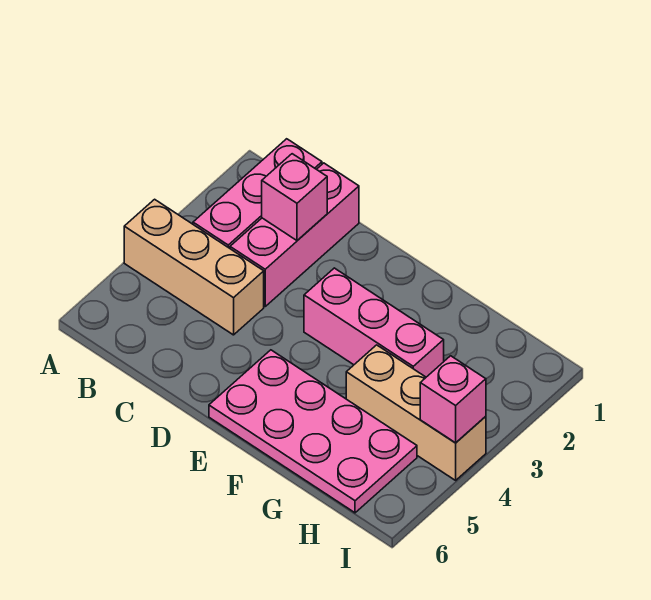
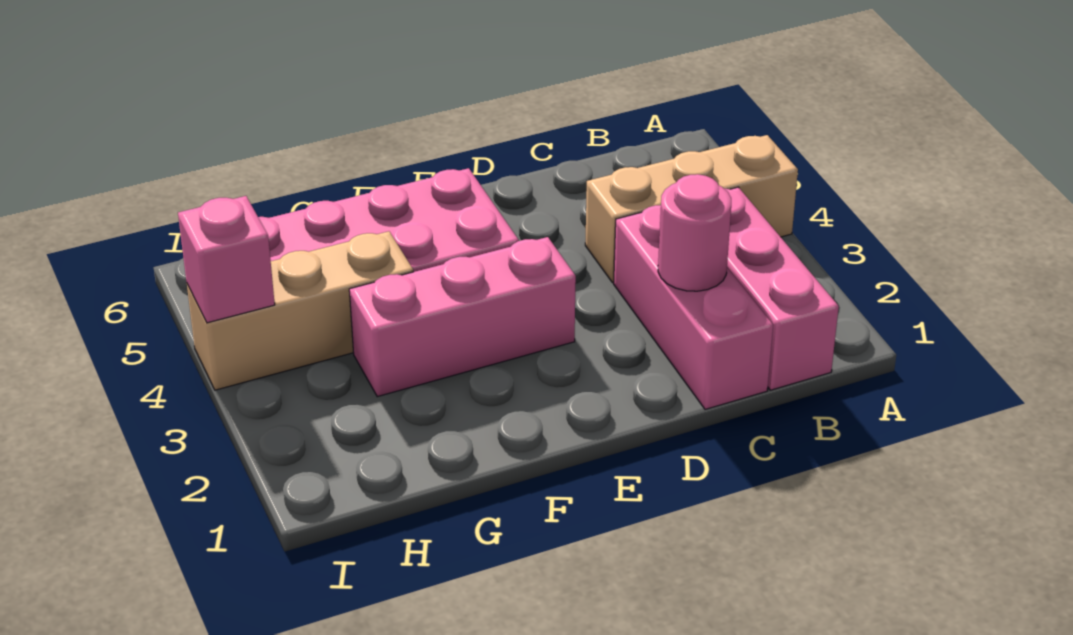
pink 1x1 brick [262,154,327,240] -> pink 1x1 round brick [658,174,731,291]

